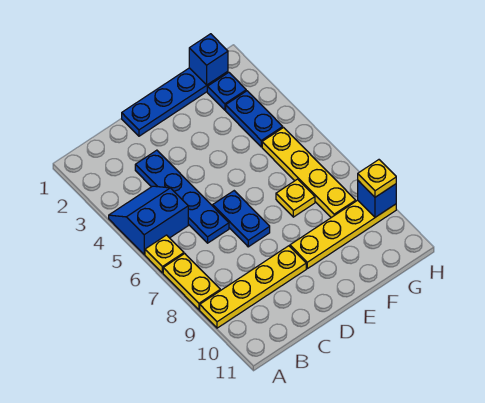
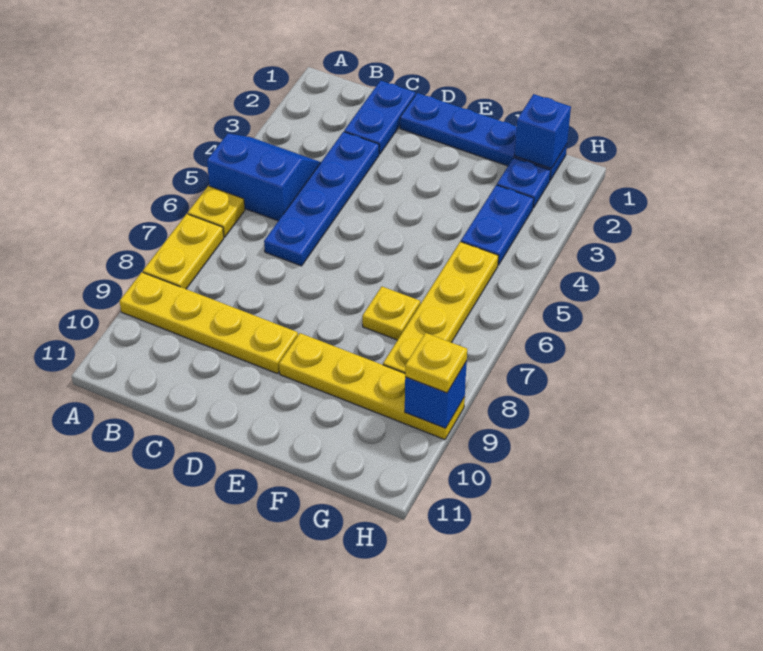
blue 1x2 plate [213,191,270,247] -> blue 1x2 plate moved to [344,81,415,154]

